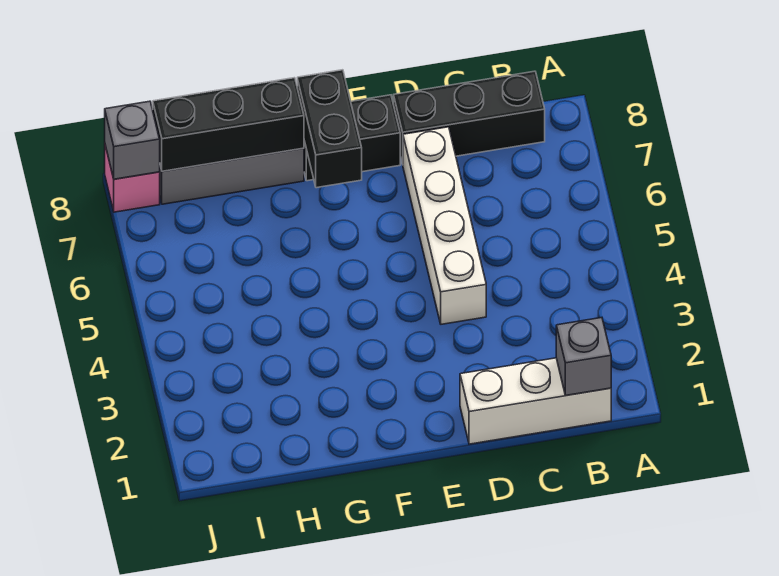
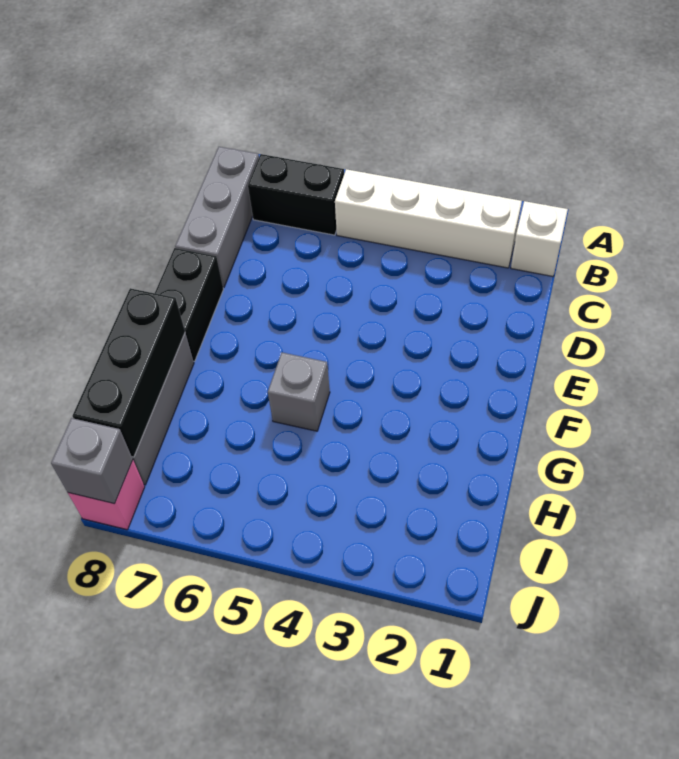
white 1x3 brick [460,358,611,444] -> white 1x1 brick [511,201,568,276]
grey 1x1 brick [556,318,611,395] -> grey 1x1 brick moved to [268,353,330,431]
black 1x3 brick [393,71,545,165] -> grey 1x3 brick [175,147,259,287]
white 1x4 brick [403,127,486,324] -> white 1x4 brick moved to [335,169,522,268]
black 1x2 brick [297,70,362,188] -> black 1x2 brick moved to [248,154,344,235]

